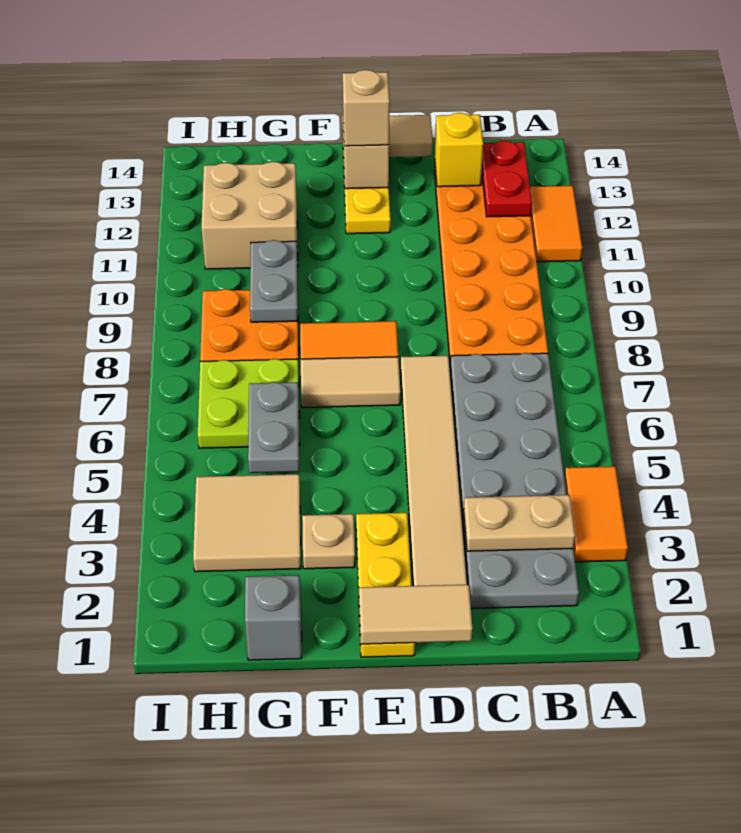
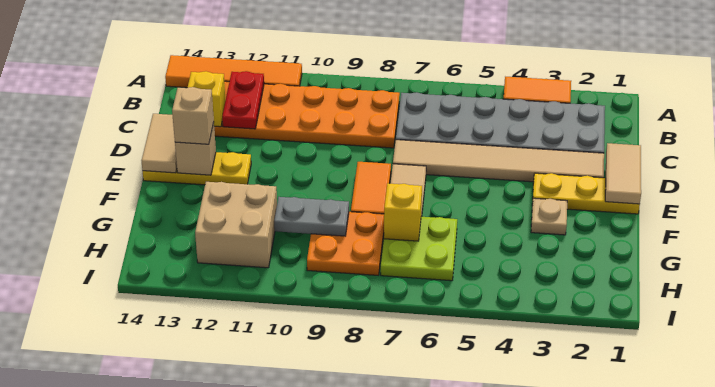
orange 1x2 tile [530,186,582,262] -> orange 1x4 tile [165,55,302,88]
tan 1x2 plate [464,495,575,551] -> none
red 1x2 plate [482,141,532,217] -> red 1x2 plate turned to [222,71,264,129]
grey 1x1 brick [245,575,302,660] -> none
tan 2x2 tile [193,474,301,572] -> none
grey 1x2 plate [248,382,299,473] -> none
none -> yellow 1x1 brick [384,183,422,241]

